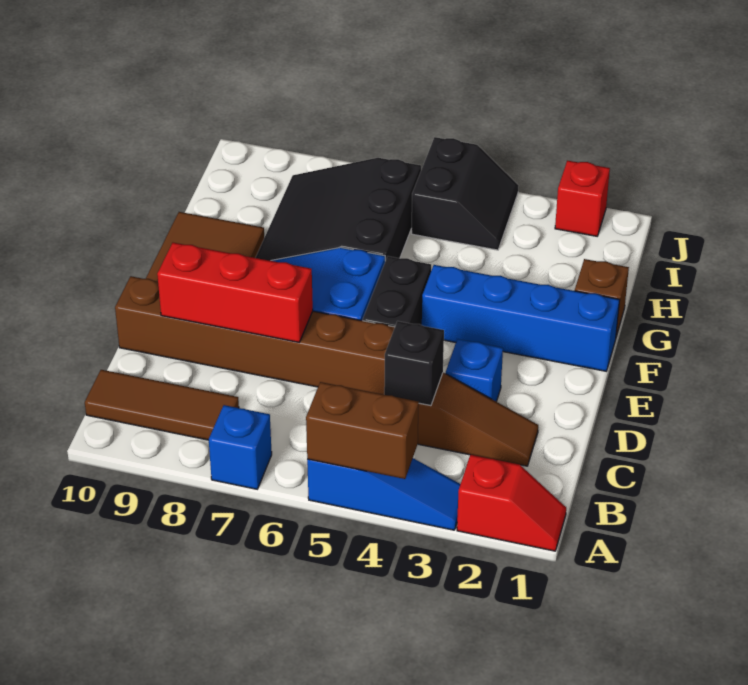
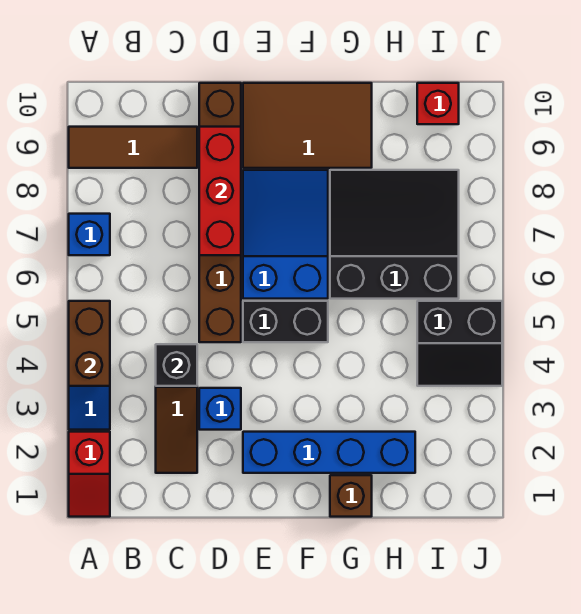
brown 1x3 tile [85,370,239,440] -> brown 1x3 tile turned to [69,127,197,168]
blue 1x4 brick [422,265,620,371] -> blue 1x4 brick turned to [243,432,415,473]
red 1x1 brick [555,161,610,236] -> red 1x1 brick moved to [417,83,459,124]

